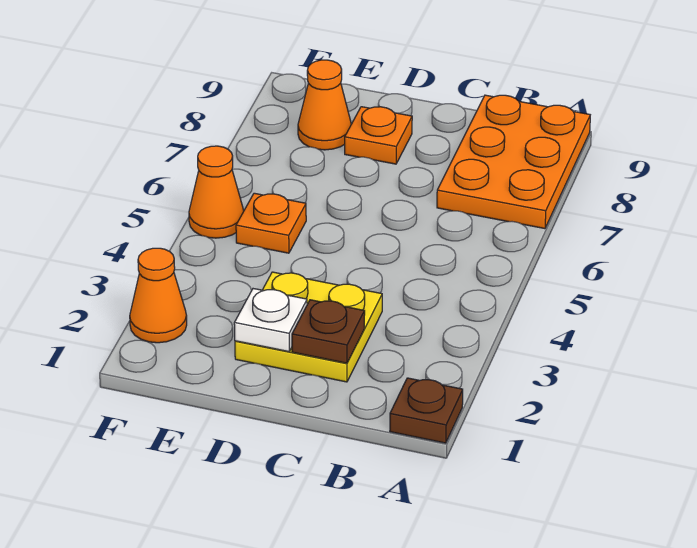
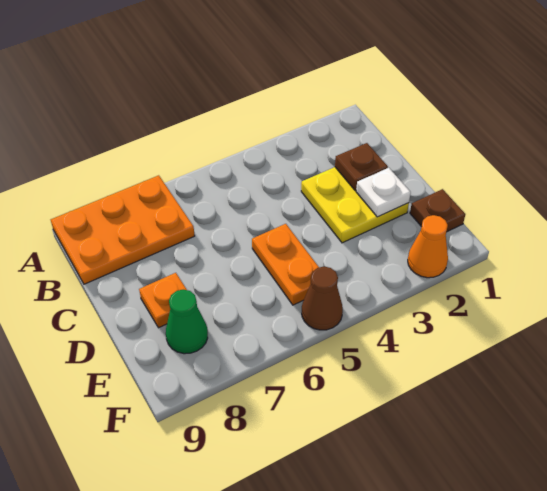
brown 1x1 plate [390,378,463,443] -> brown 1x1 plate moved to [410,189,465,232]
orange 1x1 plate [236,193,306,253] -> orange 1x2 plate [252,224,319,305]
orange 1x1 cone [298,60,351,150] -> green 1x1 cone [166,290,208,354]
orange 1x1 cone [189,146,244,238] -> brown 1x1 cone [302,267,343,330]

